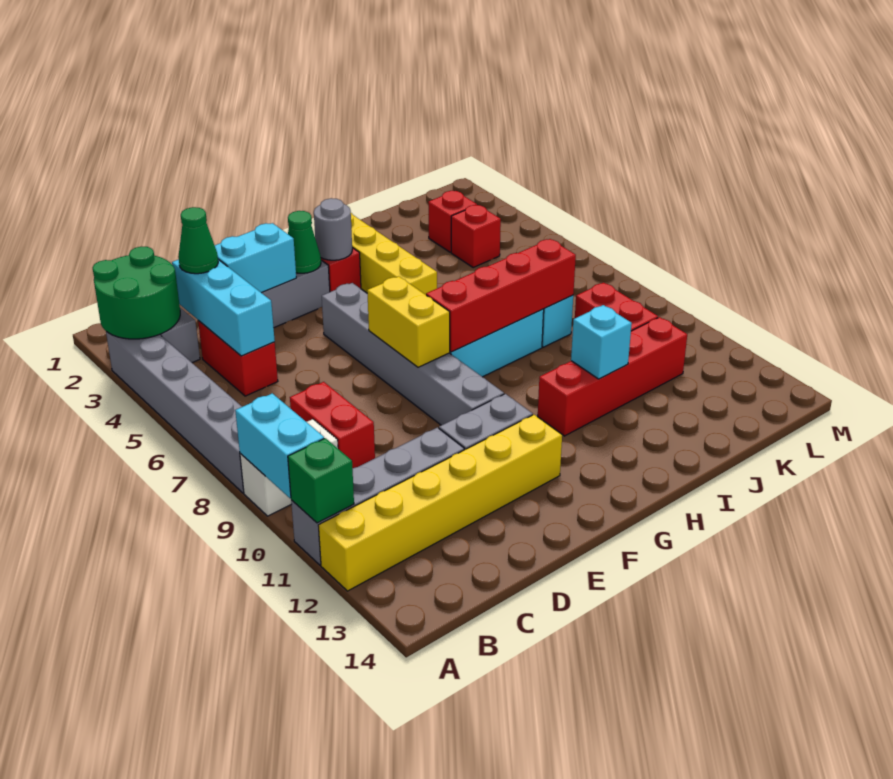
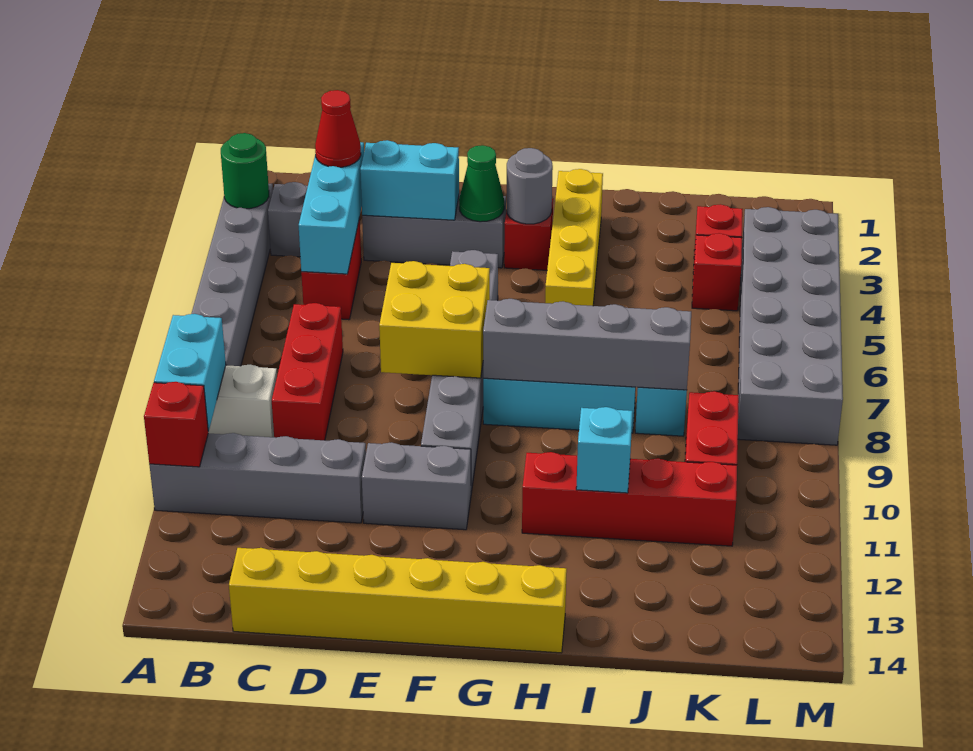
green 2x2 round brick [93,247,180,339] -> green 1x1 round brick [221,133,269,209]
green 1x1 brick [288,438,354,523] -> red 1x1 brick [144,382,208,467]
yellow 1x6 brick [318,415,562,591] -> yellow 1x6 brick moved to [229,548,567,653]
green 1x1 cone [178,207,218,274] -> red 1x1 cone [315,90,361,167]
red 1x2 brick [290,382,375,468] -> red 1x3 brick [272,303,343,440]
yellow 1x2 brick [367,276,450,367] -> yellow 2x2 brick [379,261,490,378]
red 1x4 brick [426,239,576,352] -> grey 1x4 brick [483,299,691,390]
none -> grey 2x6 brick [738,207,843,445]

